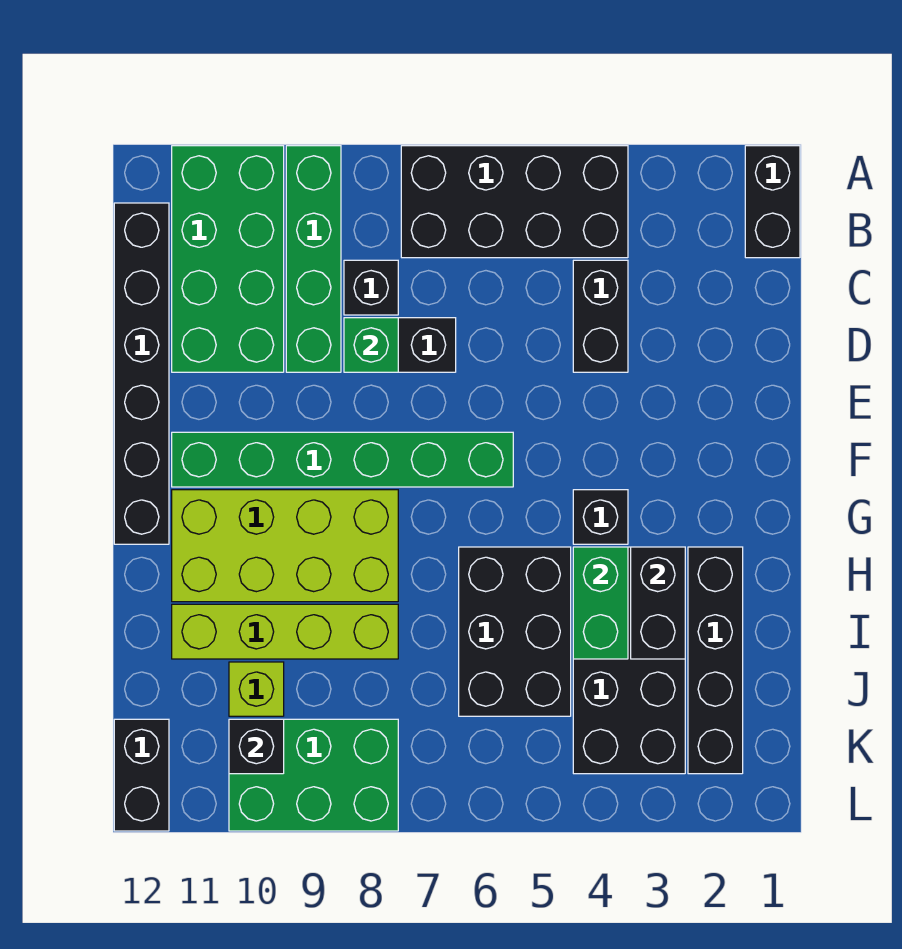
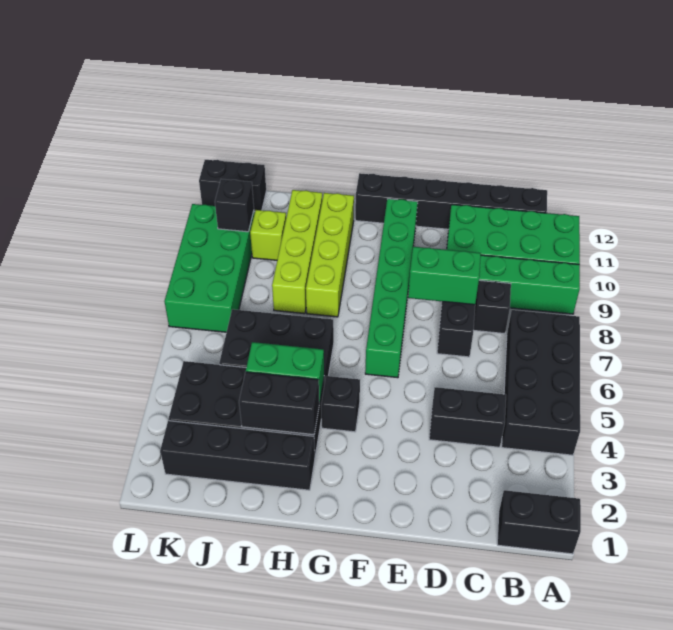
green 1x1 brick [344,318,398,372] -> green 1x2 brick [408,247,481,305]
lime 2x4 brick [172,490,398,602] -> lime 1x4 brick [306,193,354,317]
green 2x3 brick [229,719,398,831] -> green 2x4 brick [165,204,254,332]

